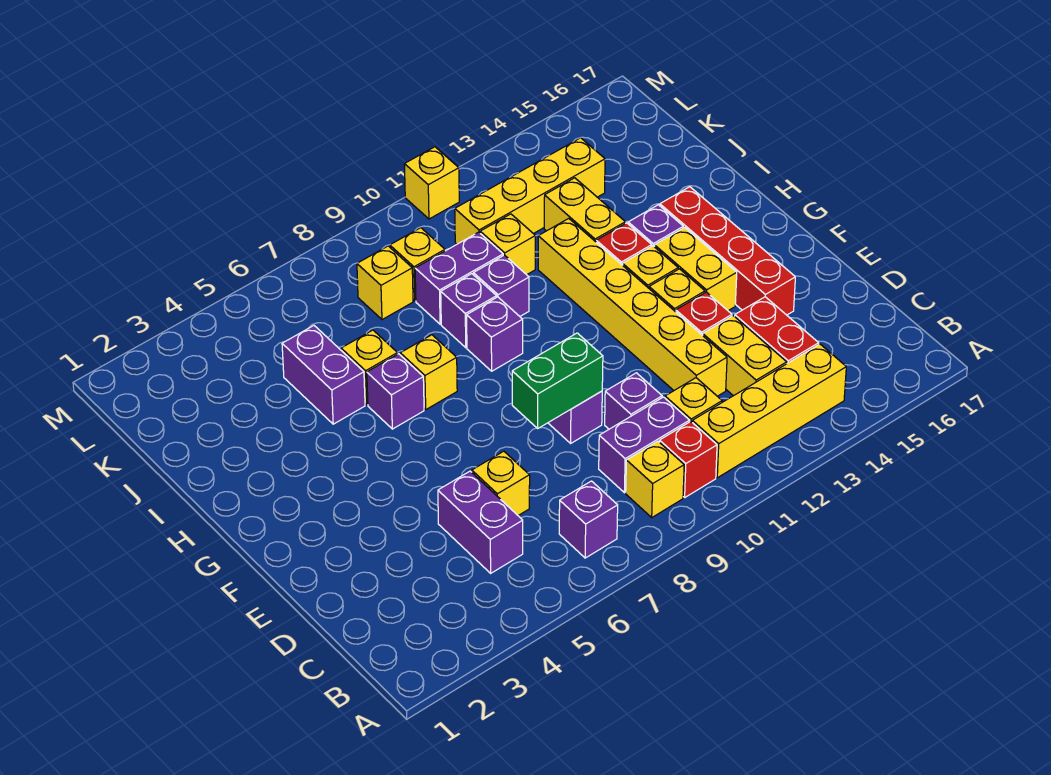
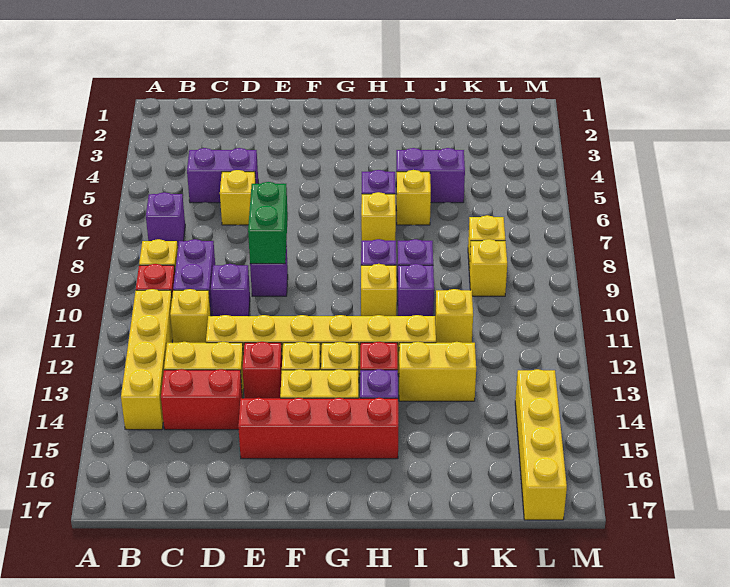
purple 1x2 brick [415,232,503,324] -> none
yellow 1x4 brick [455,138,605,244] -> yellow 1x4 brick moved to [515,369,567,520]
yellow 1x1 brick [404,147,459,219] -> yellow 1x1 brick moved to [361,264,397,316]

